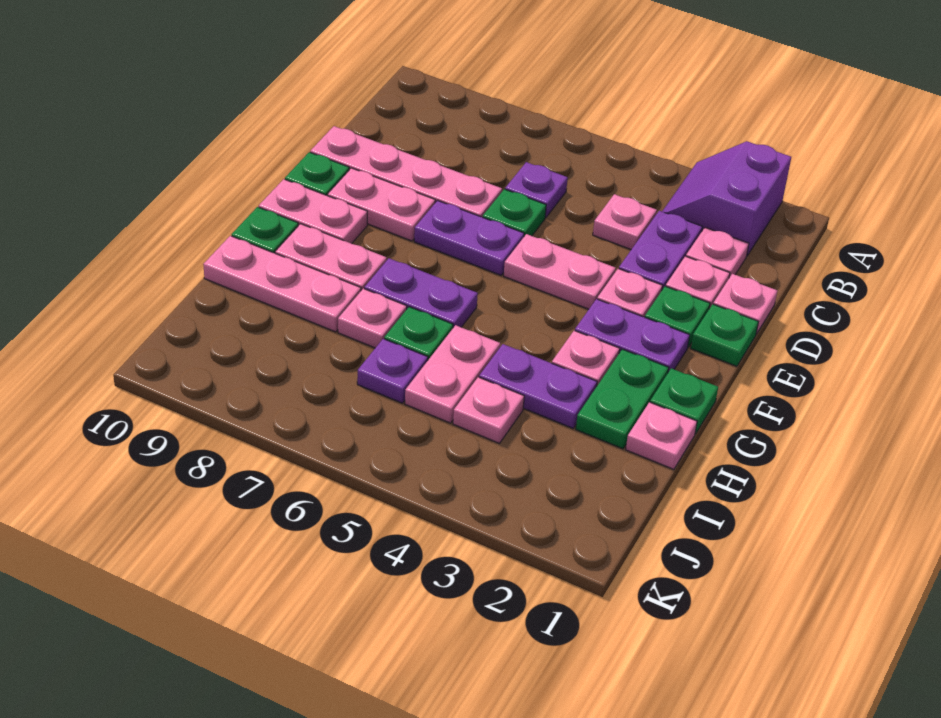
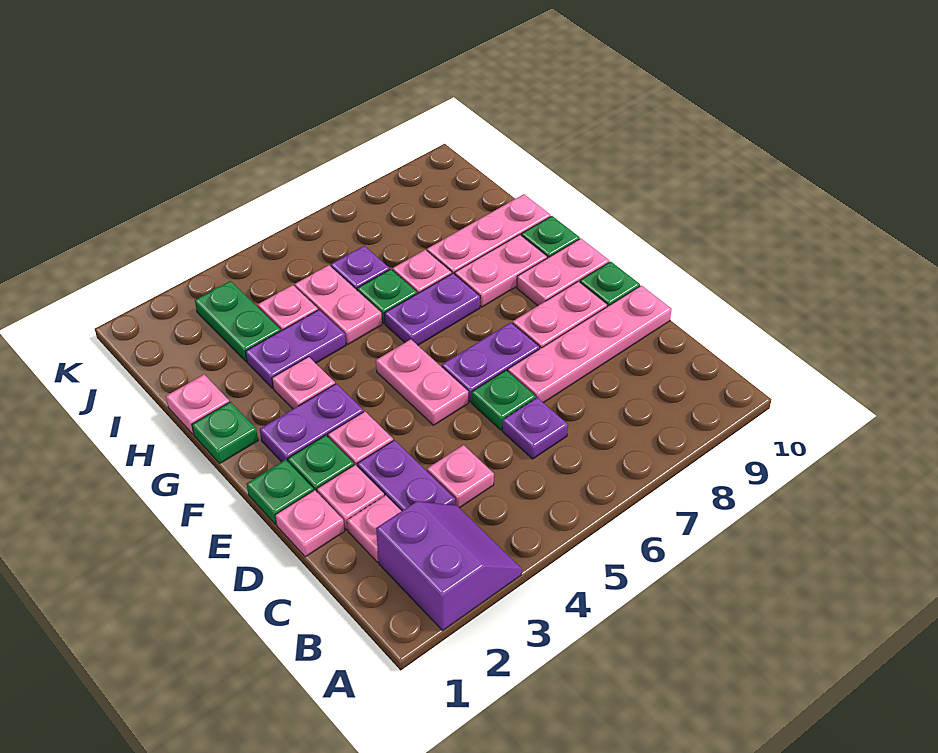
pink 1x2 plate [504,234,616,309] -> pink 1x2 plate turned to [376,339,468,425]
green 1x2 plate [576,349,669,449] -> green 1x2 plate moved to [195,281,281,362]

